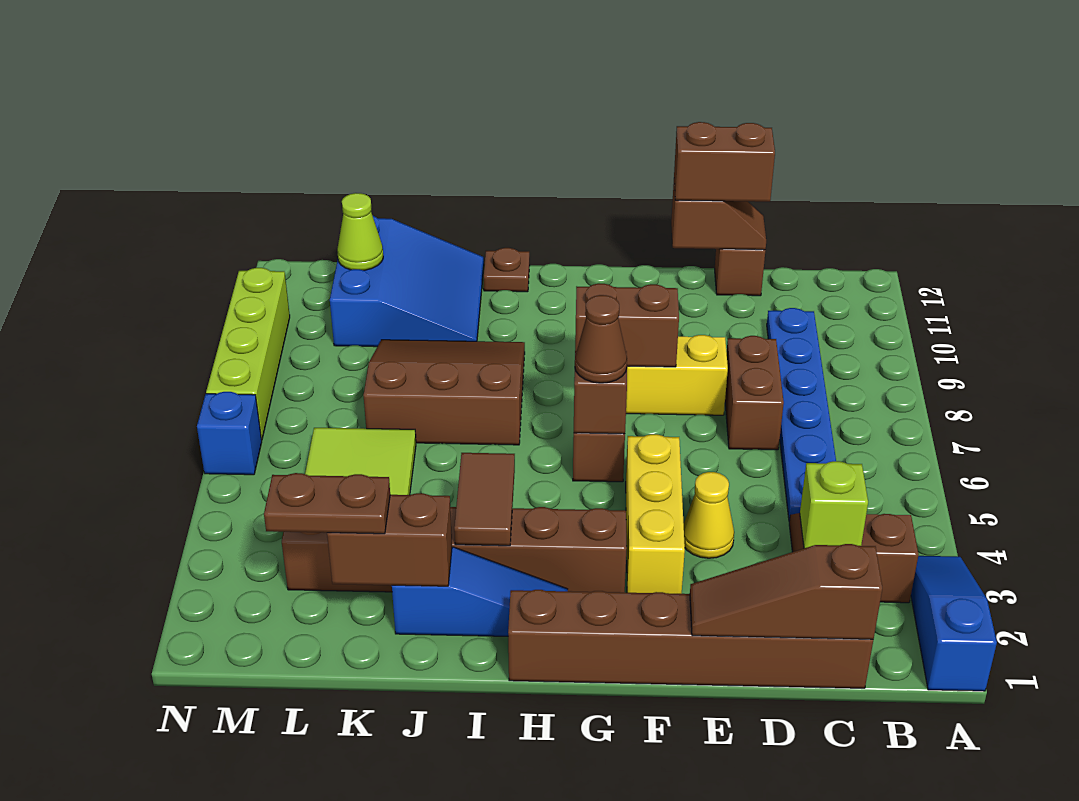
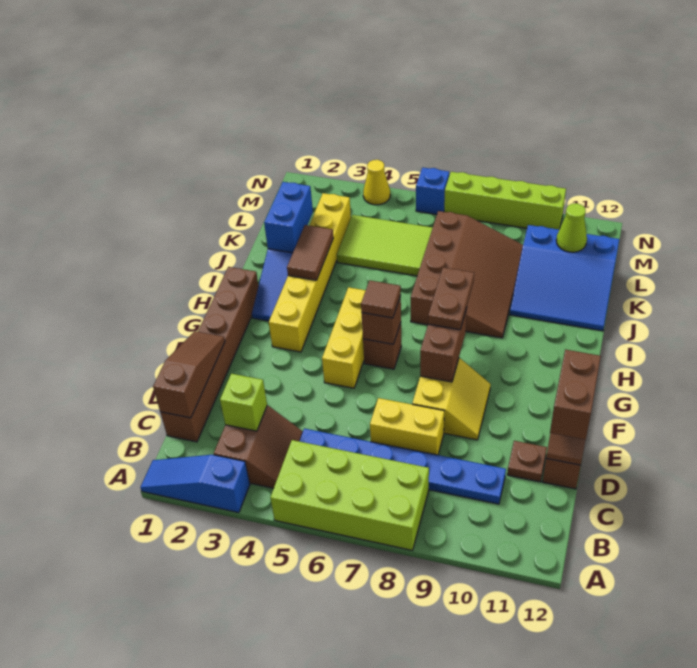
blue 1x3 slope [911,556,997,691] -> blue 1x3 slope turned to [140,455,250,513]
none -> lime 2x4 brick [270,440,429,550]
brown 1x2 brick [725,336,784,450] -> yellow 1x2 brick [370,398,444,455]
yellow 1x1 cone [684,472,734,558] -> yellow 1x1 cone moved to [363,160,390,205]
yellow 1x3 brick [626,434,685,594] -> yellow 1x3 brick turned to [322,287,366,388]
brown 1x6 brick [282,507,627,593] -> yellow 1x6 brick [269,193,351,352]
brown 1x1 cone [575,295,627,383] -> brown 1x1 tile [361,280,401,318]
brown 1x2 tile [454,453,515,546] -> brown 1x2 tile turned to [287,225,333,280]
brown 3x3 slope [363,340,525,445] -> brown 3x4 slope [411,211,523,338]
brown 1x1 plate [483,248,530,292] -> brown 1x1 plate moved to [507,441,547,482]
brown 1x2 brick [327,493,452,586] -> blue 1x2 brick [264,182,313,253]
brown 1x2 plate [264,473,390,534] -> brown 1x2 plate moved to [428,268,474,330]

